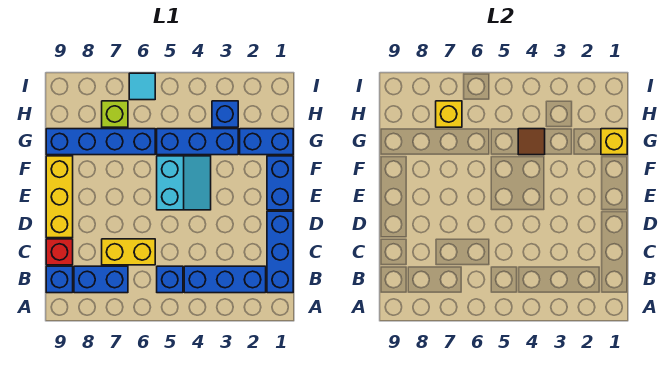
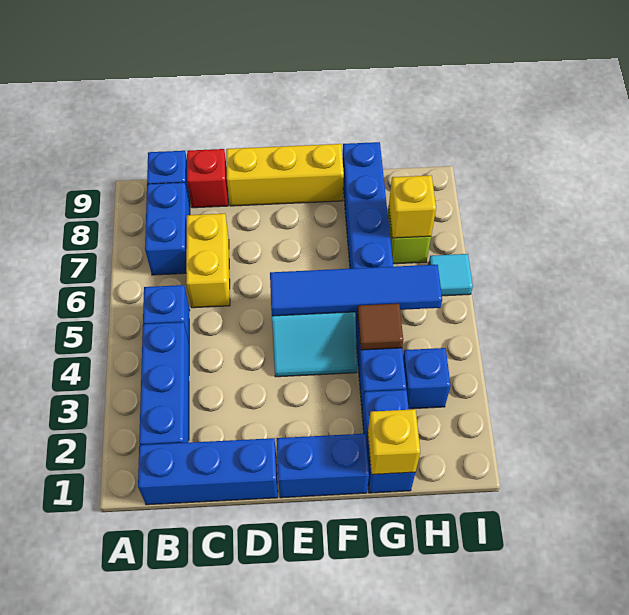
none -> blue 1x4 tile [270,265,442,316]

